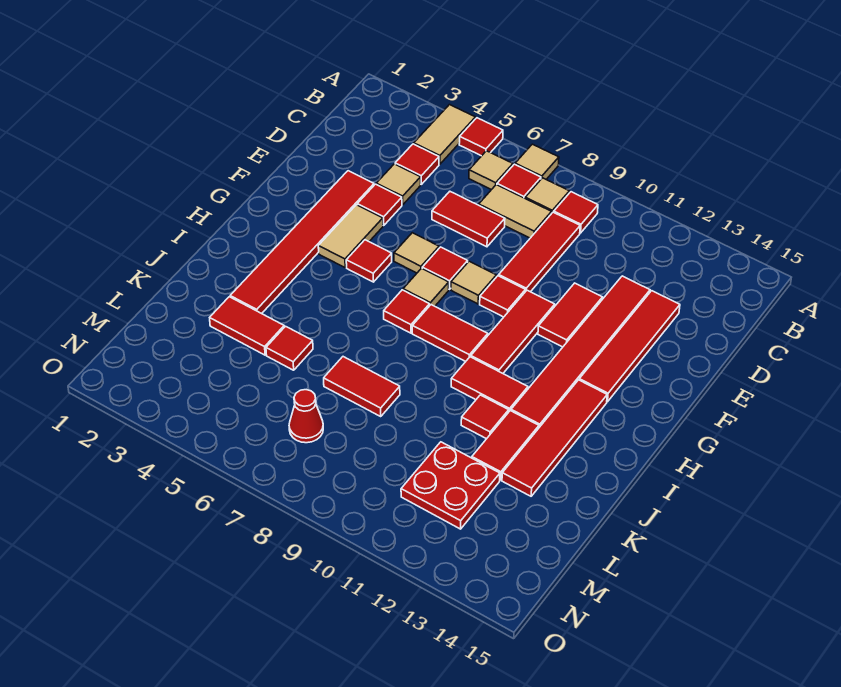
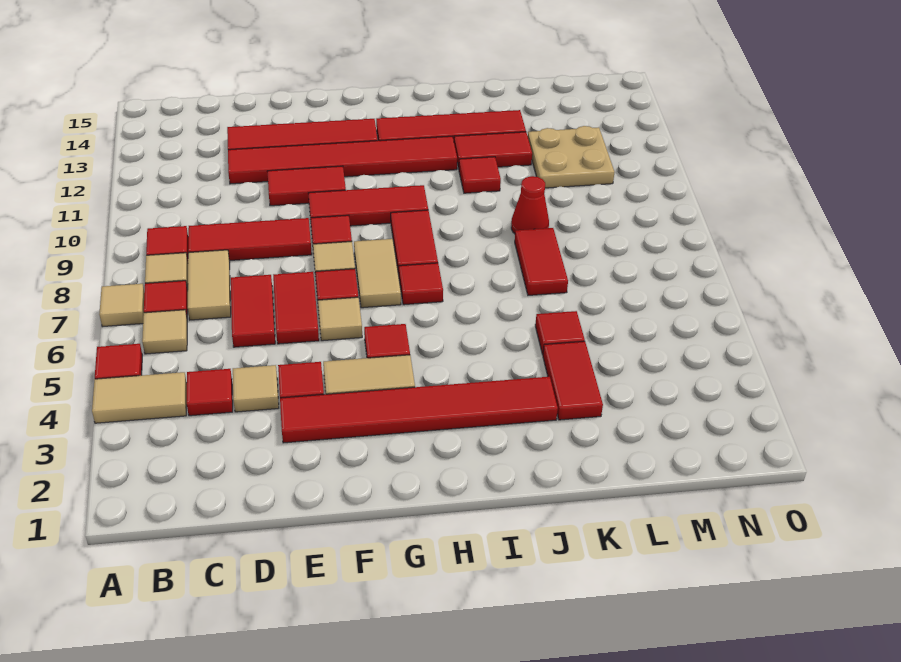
tan 1x1 tile [403,268,449,306] -> tan 1x2 tile [354,239,401,308]
red 1x2 tile [451,357,528,411] -> red 1x2 tile moved to [273,272,319,344]
red 2x2 plate [401,442,500,529] -> tan 2x2 plate [528,126,614,188]
red 1x1 cone [289,390,323,443] -> red 1x1 cone moved to [511,176,549,234]

